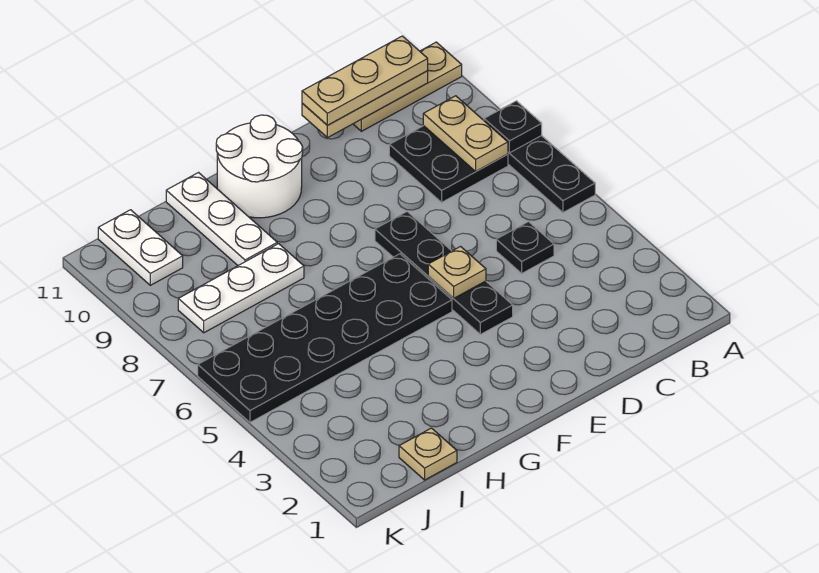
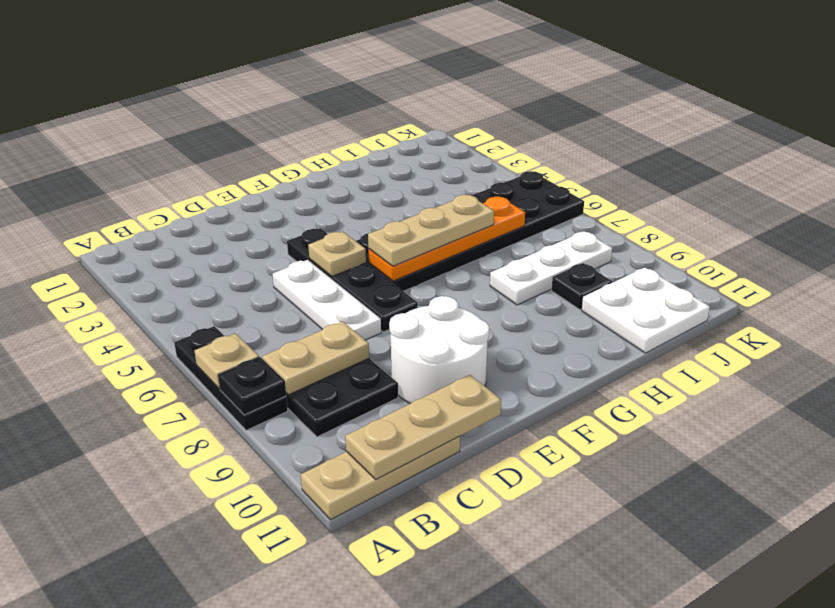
tan 1x2 plate [423,96,508,171] -> tan 1x2 plate turned to [262,321,369,395]
tan 1x3 plate [302,36,428,125] -> tan 1x3 plate moved to [368,195,494,266]
black 1x1 plate [496,222,554,273] -> black 1x1 plate moved to [551,263,612,310]
none -> orange 1x4 plate [368,197,525,281]
white 2x2 round brick [216,115,303,218] -> white 2x2 round brick moved to [389,296,489,404]
white 1x3 plate [166,173,277,265] -> white 1x3 plate moved to [273,260,381,340]
tan 1x1 plate [399,428,457,480] -> tan 1x1 plate moved to [195,333,259,389]
white 1x2 plate [98,210,183,285] -> white 2x2 plate [582,267,710,353]

